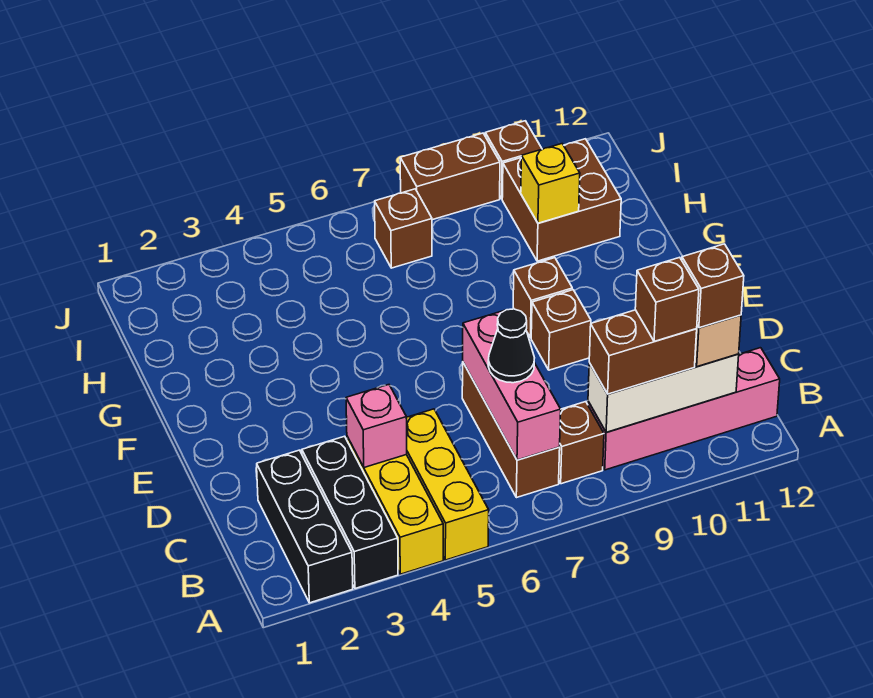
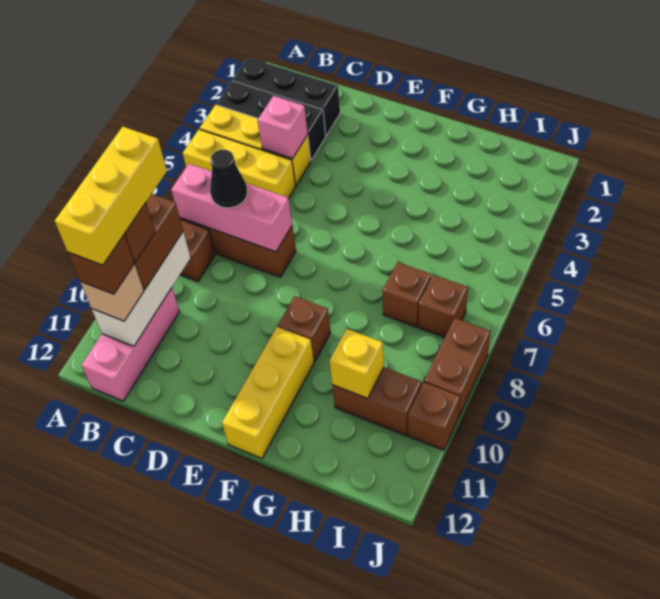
pink 1x4 brick [588,348,780,470] -> pink 1x3 brick [82,288,180,401]
none -> yellow 1x3 brick [55,127,167,265]
brown 1x1 brick [531,290,591,370] -> brown 1x1 brick moved to [382,262,431,327]
none -> yellow 1x3 brick [222,327,314,458]
brown 2x2 brick [502,139,621,261] -> brown 1x2 brick [332,367,422,435]

